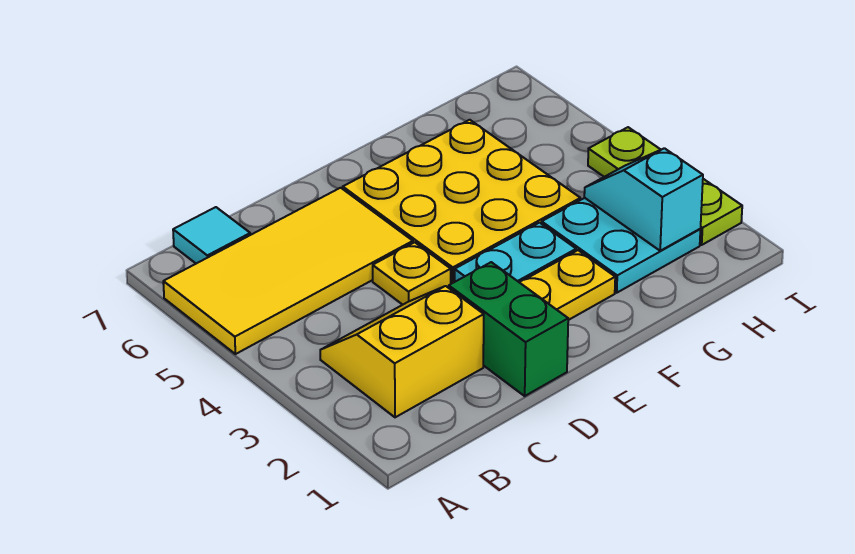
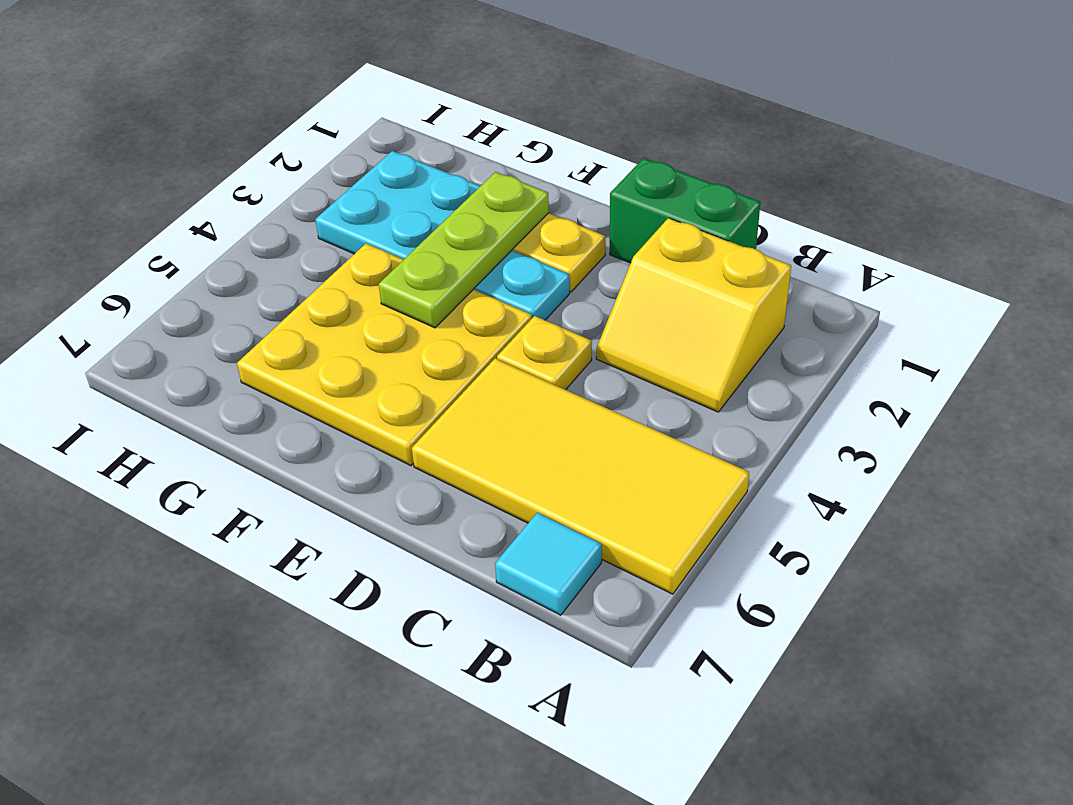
green 1x2 brick [449,262,568,396] -> green 1x2 brick turned to [610,158,761,263]
cyan 1x2 slope [584,148,703,251] -> none
lime 1x3 plate [588,127,742,245] -> lime 1x3 plate moved to [379,172,549,328]

